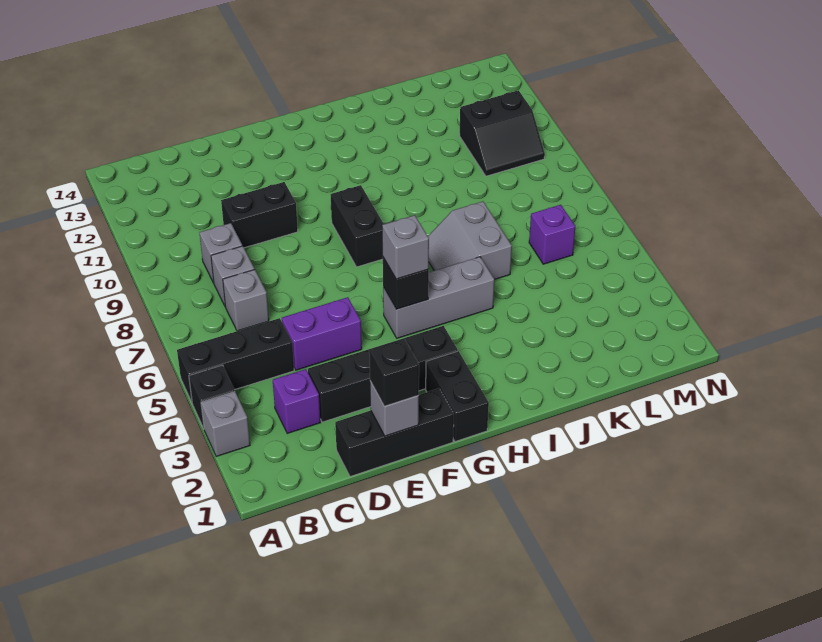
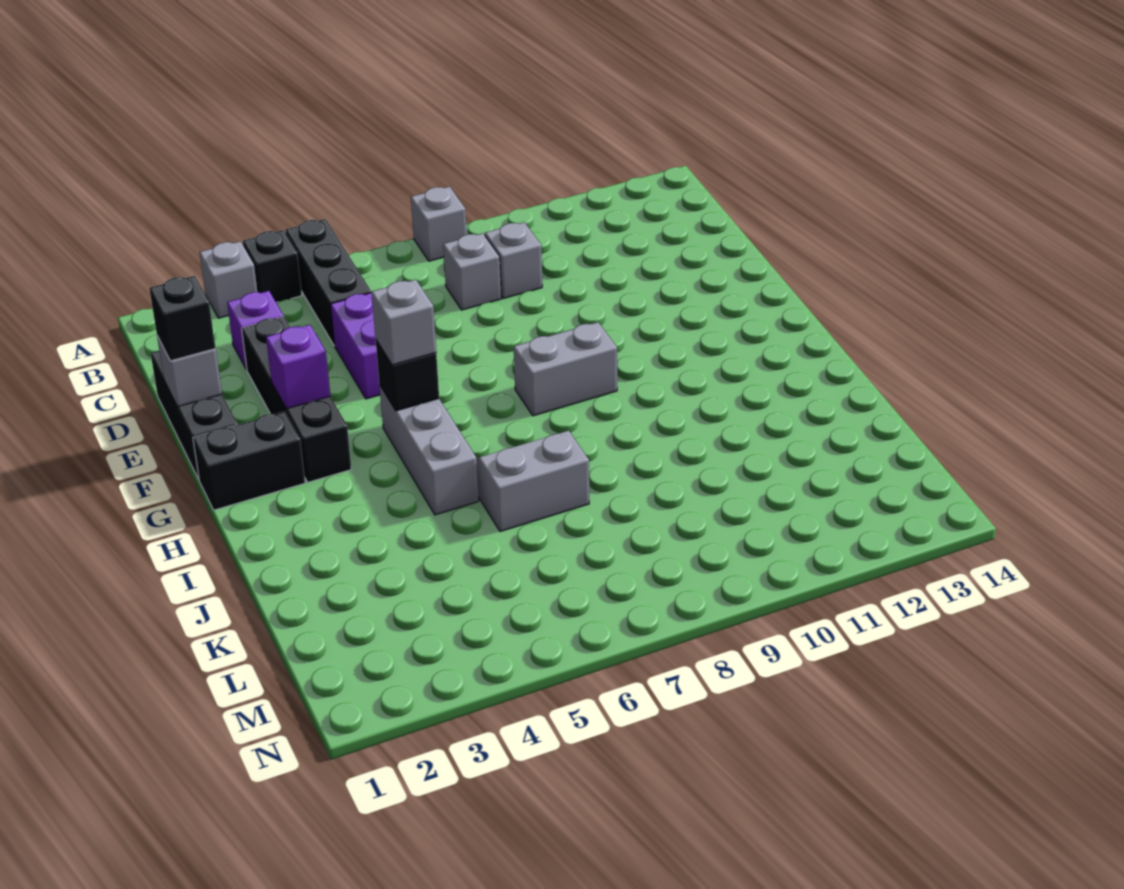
grey 1x1 brick [223,269,269,331] -> grey 1x1 brick moved to [411,186,467,261]
black 1x2 brick [221,182,298,248] -> none
black 1x2 brick [331,185,384,267] -> grey 1x2 brick [514,322,617,416]
purple 1x1 brick [529,205,575,264] -> purple 1x1 brick moved to [266,325,330,409]
black 2x2 slope [460,90,545,176] -> none

